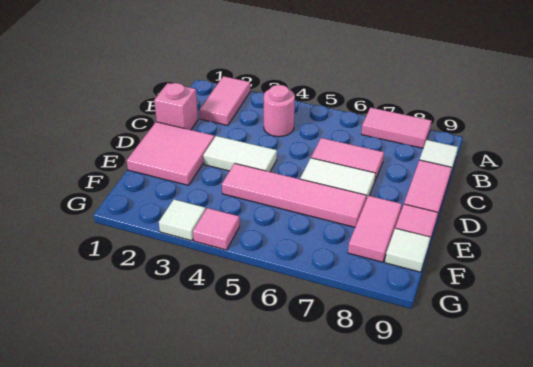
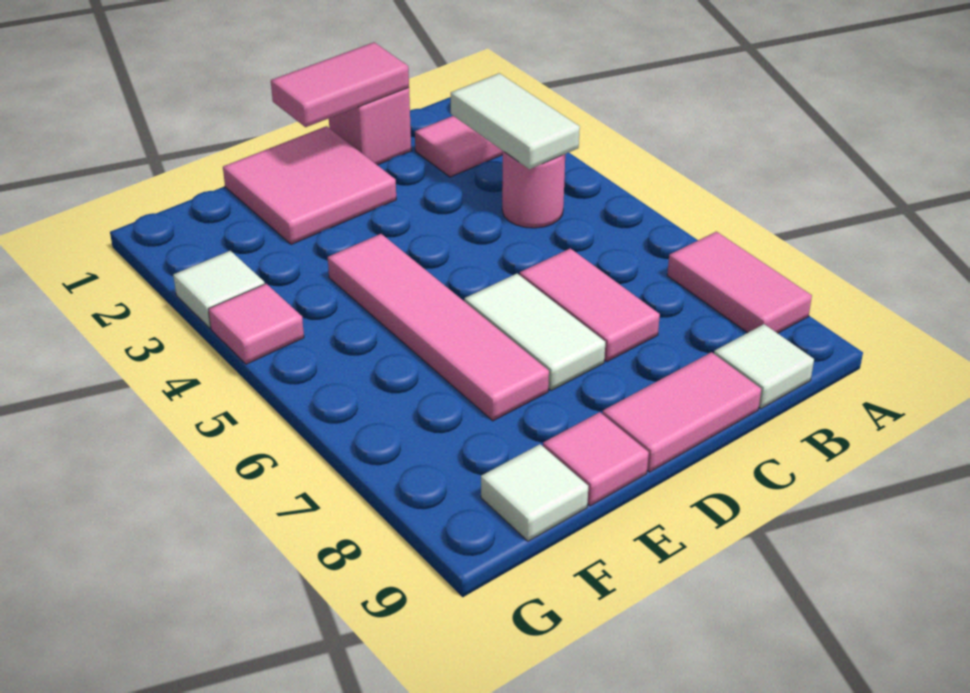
white 1x2 tile [203,136,277,172] -> white 1x2 tile moved to [450,73,580,169]
pink 1x2 tile [348,196,402,262] -> pink 1x2 tile moved to [271,42,409,127]

